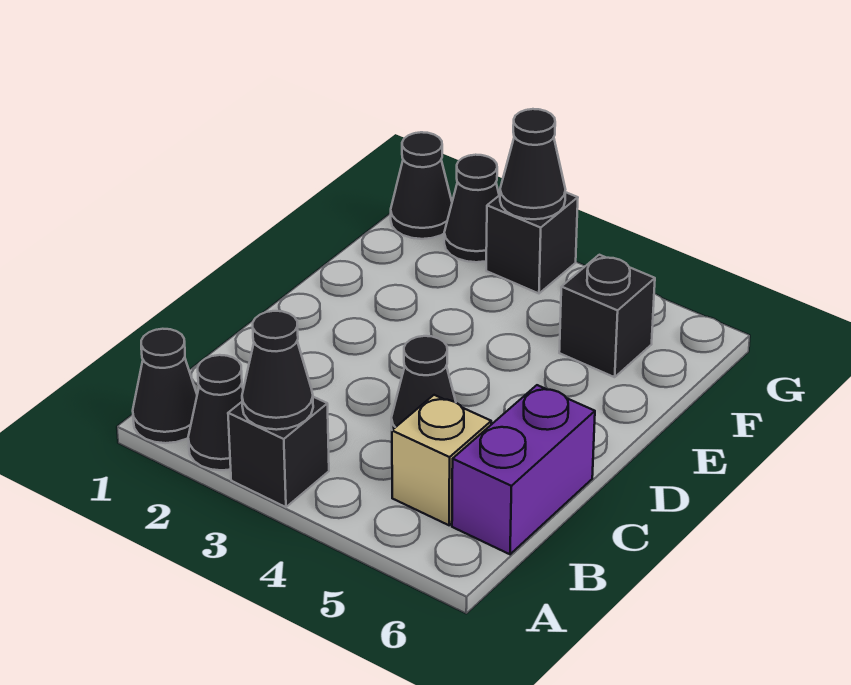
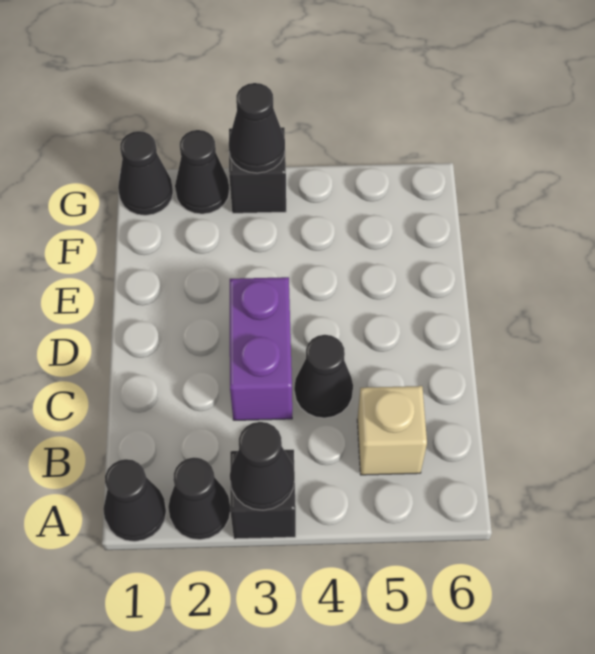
purple 1x2 brick [452,385,595,554] -> purple 1x2 brick moved to [230,277,292,420]
black 1x1 brick [559,255,655,377] -> none

